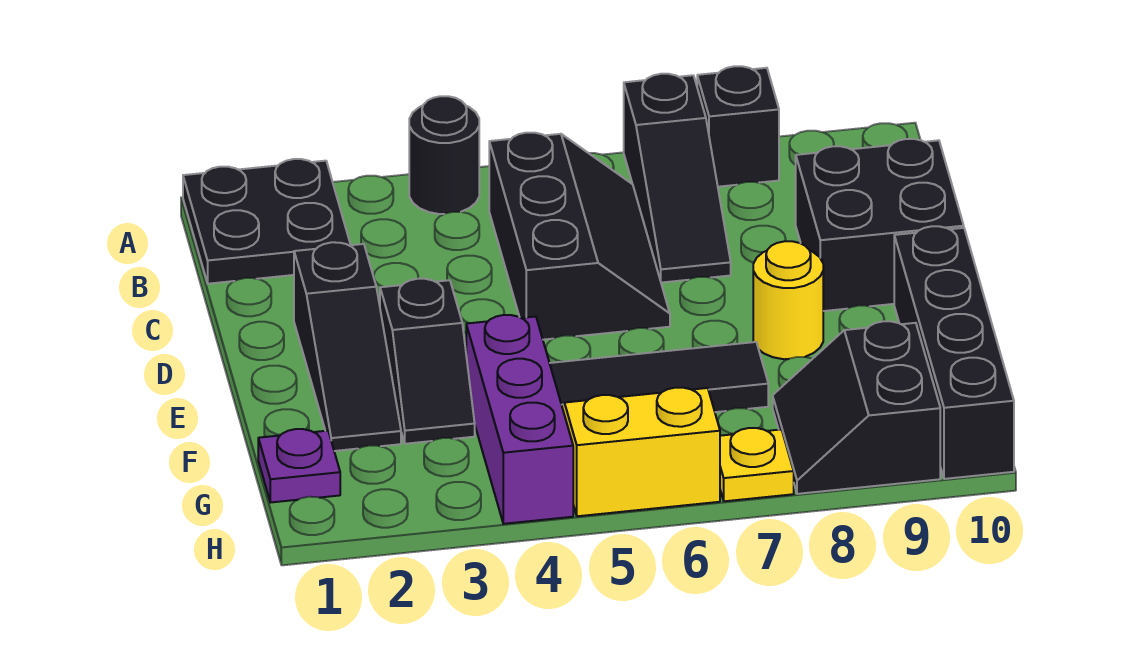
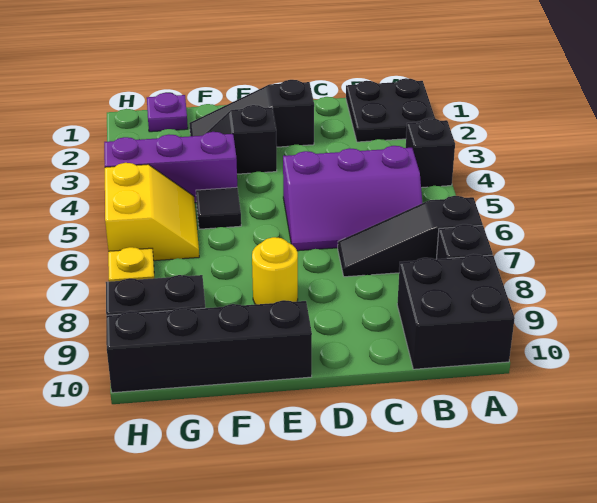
black 1x1 round brick [409,96,479,214] -> black 1x1 brick [406,118,455,188]
black 2x3 slope [489,133,670,340] -> purple 2x3 slope [283,146,422,251]
black 2x2 brick [796,139,964,311] -> black 2x2 brick moved to [397,254,515,369]
black 1x3 tile [550,342,768,412] -> black 1x1 tile [196,187,241,229]

